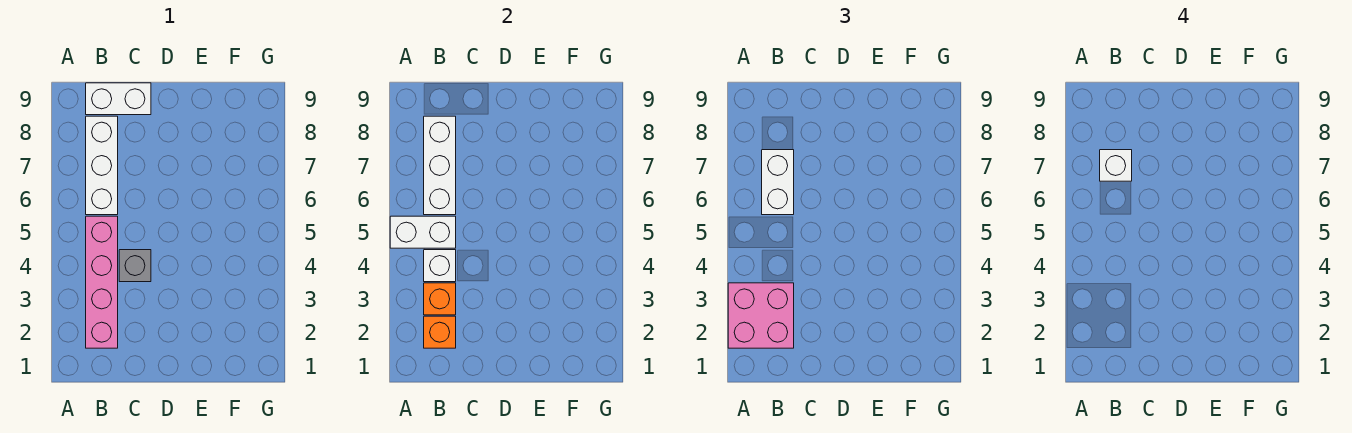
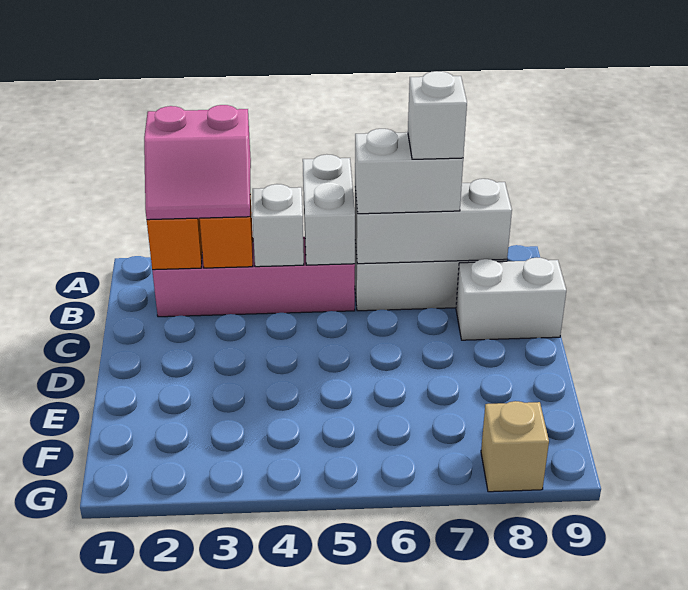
pink 2x2 brick [728,283,794,348] -> pink 2x2 slope [144,105,251,220]
white 1x2 brick [86,83,151,115] -> white 1x2 brick turned to [456,258,566,340]
grey 1x1 brick [119,250,151,282] -> none
none -> tan 1x1 brick [481,401,549,492]

